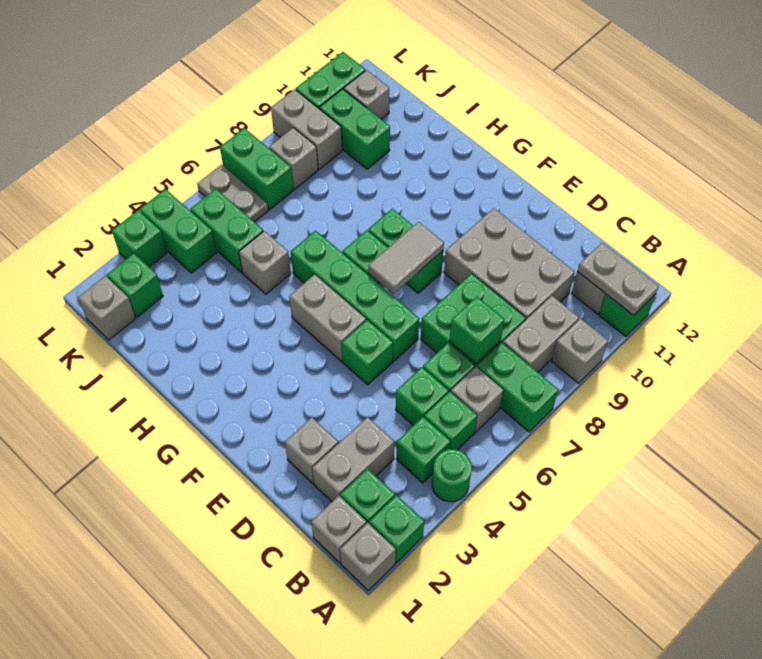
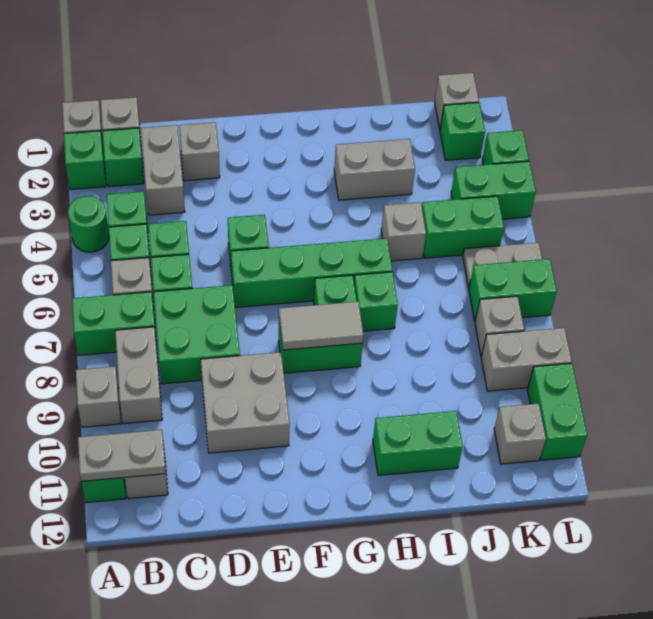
green 1x1 brick [449,297,504,364] -> green 1x1 brick moved to [354,272,398,331]
grey 2x3 brick [444,208,575,320] -> grey 2x2 brick [201,352,290,453]
grey 1x2 brick [289,275,366,361] -> grey 1x2 brick moved to [334,139,415,200]
grey 1x2 tile [368,222,444,294] -> grey 1x2 tile turned to [279,301,363,350]
green 1x2 brick [319,89,390,169] -> green 1x2 brick moved to [373,411,463,476]

